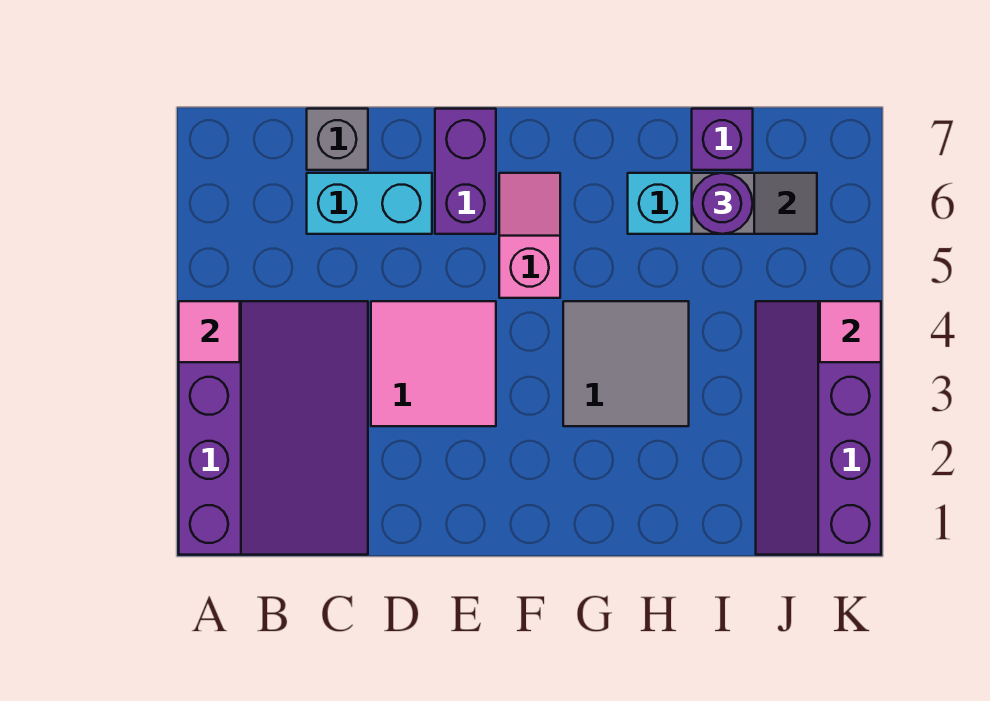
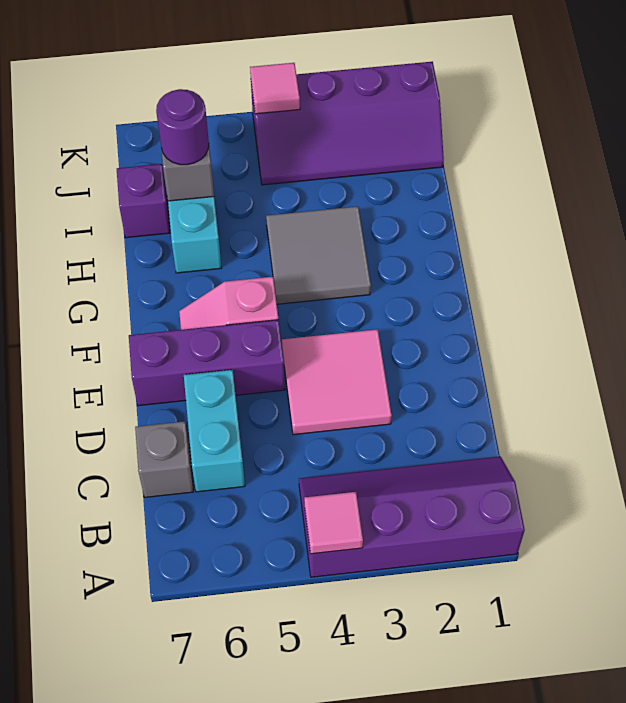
purple 3x4 slope [179,301,368,555] -> purple 2x4 slope [299,456,525,577]
purple 1x2 brick [435,109,496,234] -> purple 1x3 brick [129,320,285,406]

